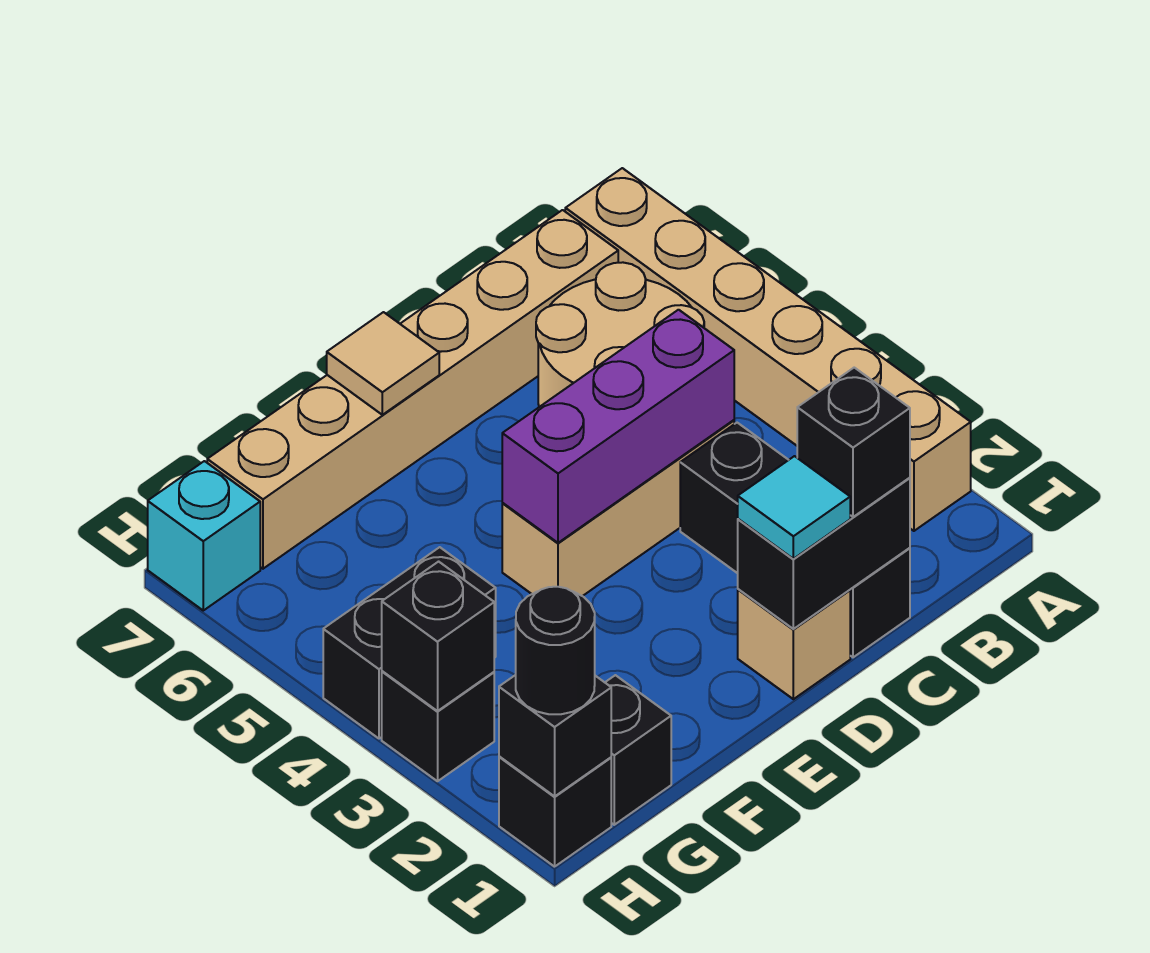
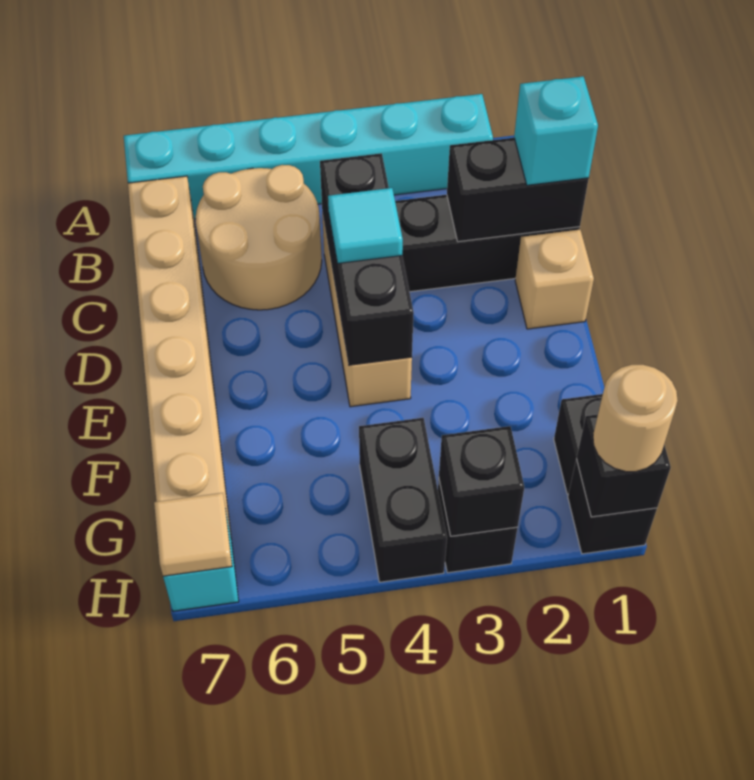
tan 1x6 brick [565,168,971,531] -> cyan 1x6 brick [124,94,493,219]
black 1x2 brick [738,478,910,629] -> black 1x2 brick turned to [447,138,589,242]
black 1x1 brick [797,368,910,517] -> cyan 1x1 brick [514,76,598,185]
purple 1x3 brick [502,310,734,543] -> black 1x3 brick [320,153,414,365]
cyan 1x1 tile [738,456,850,559] -> cyan 1x1 tile moved to [328,188,403,263]
tan 1x1 tile [327,312,439,415] -> tan 1x1 tile moved to [154,493,232,576]
black 1x1 round brick [516,587,595,714] -> tan 1x1 round brick [593,365,678,472]

